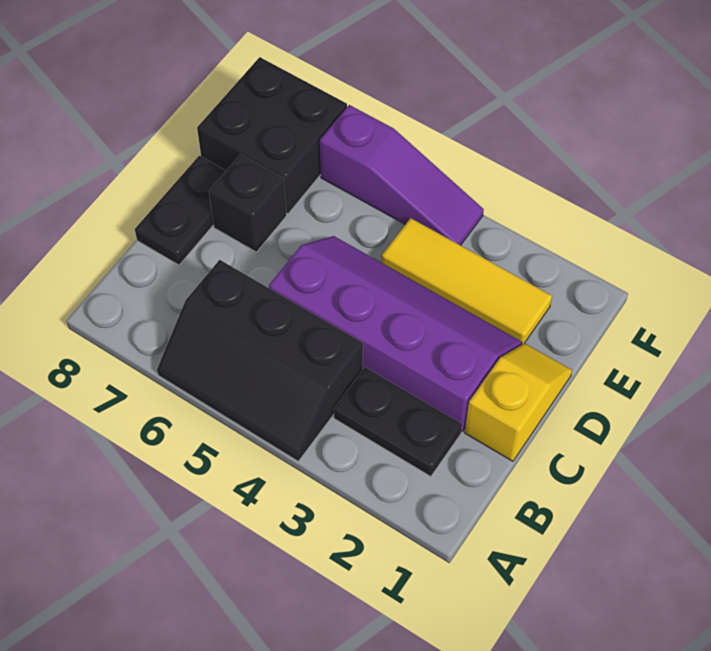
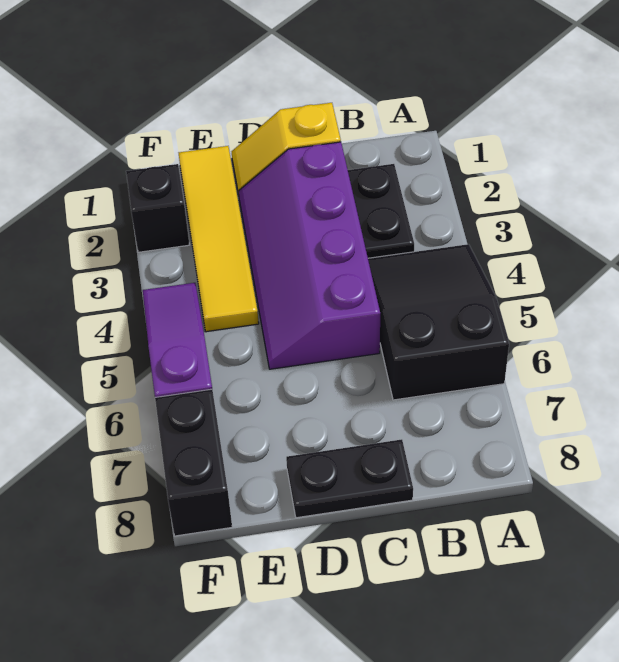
black 2x3 slope [157,260,363,461] -> black 2x3 slope turned to [368,244,509,400]
black 1x1 brick [209,155,287,252] -> black 1x1 brick moved to [126,164,190,252]
yellow 1x3 tile [381,218,552,345] -> yellow 1x4 tile [179,146,259,332]
black 2x2 brick [197,57,347,214] -> black 1x2 brick [155,389,232,536]

